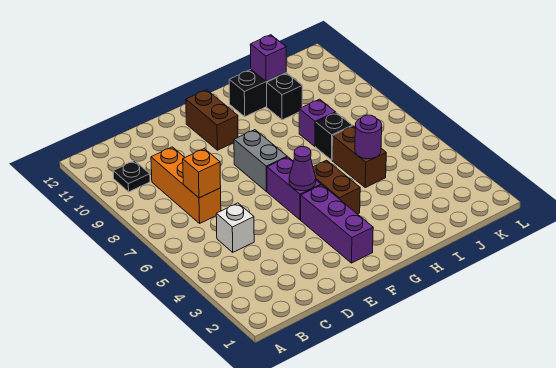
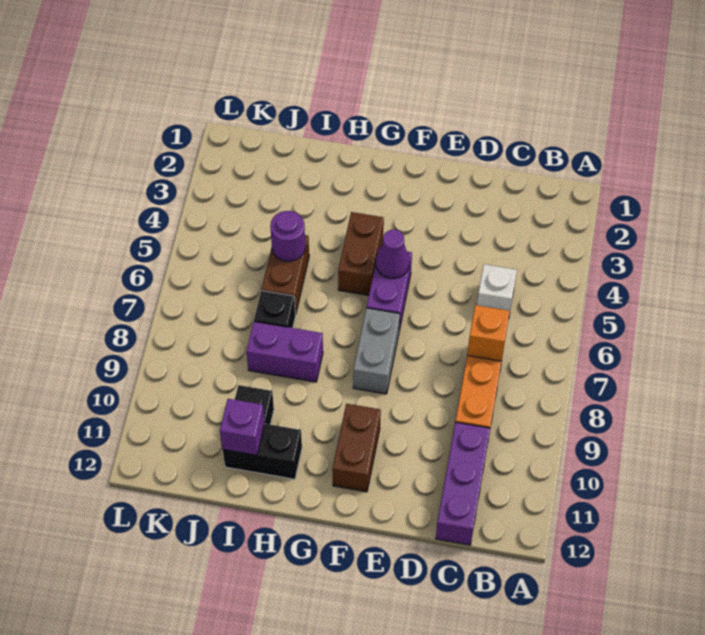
black 1x1 plate [113,161,150,192] -> none
purple 1x3 brick [301,185,373,263] -> purple 1x3 brick moved to [436,422,490,545]
purple 1x1 brick [299,99,336,146] -> purple 1x2 brick [246,322,323,382]

